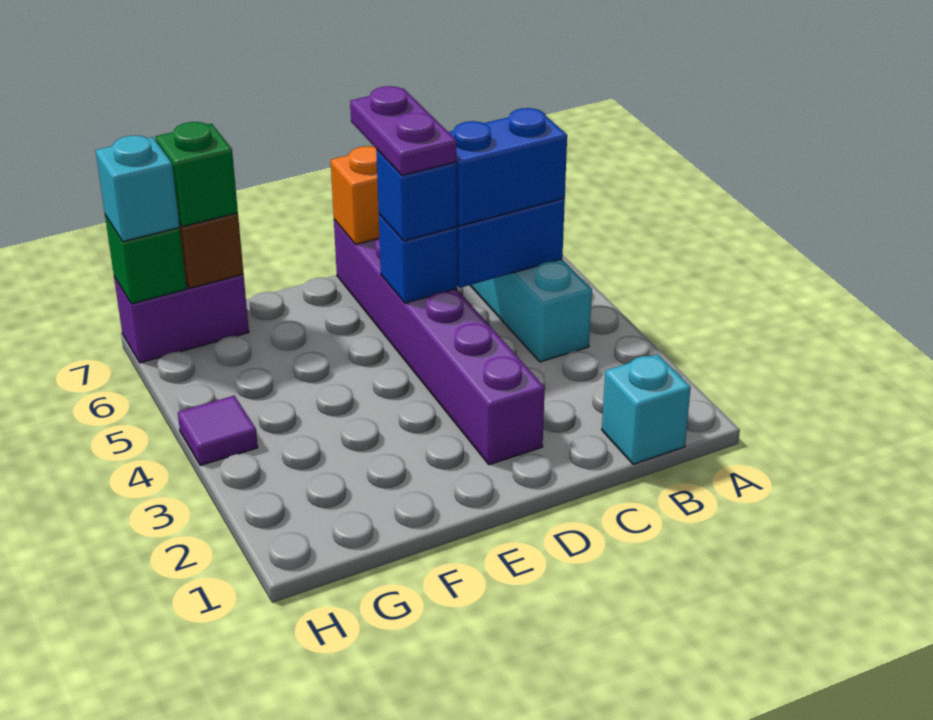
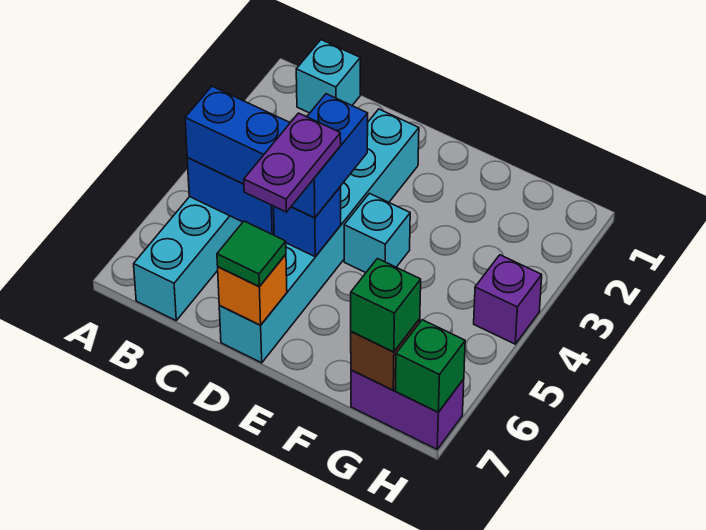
purple 1x6 brick [334,220,545,465] -> cyan 1x6 brick [219,109,419,363]
blue 1x1 brick [376,150,457,241] -> blue 1x2 brick [291,94,368,218]
none -> green 1x1 tile [217,221,286,287]
purple 1x1 tile [178,396,258,465] -> purple 1x1 brick [474,255,542,344]
cyan 1x1 brick [96,135,180,242] -> cyan 1x1 brick moved to [344,193,410,273]

